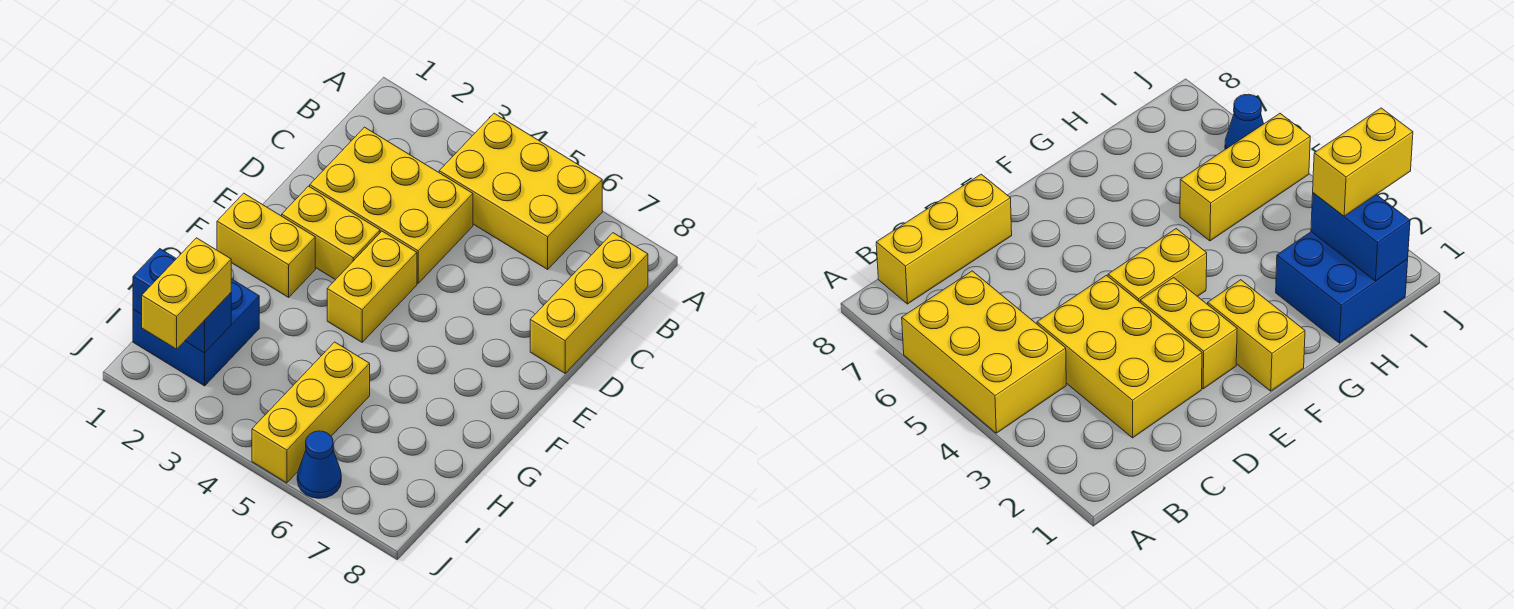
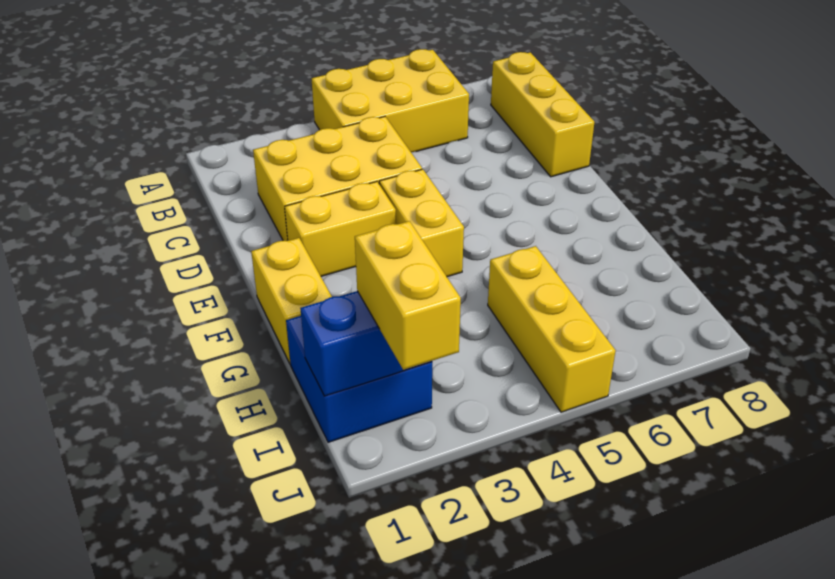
yellow 1x2 brick [217,193,315,297] -> yellow 1x2 brick turned to [251,238,332,364]
blue 1x1 cone [297,431,341,498] -> none

